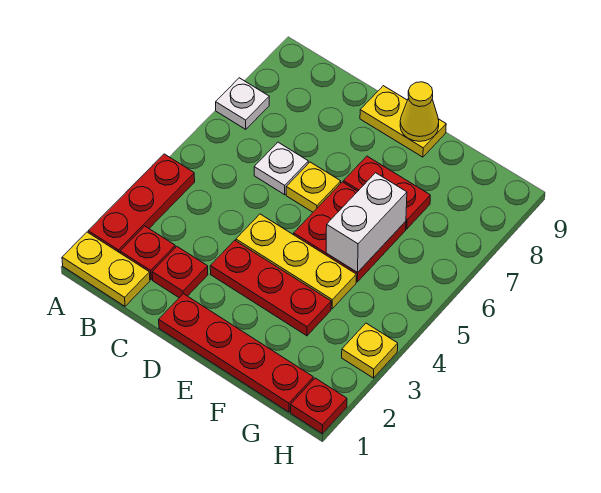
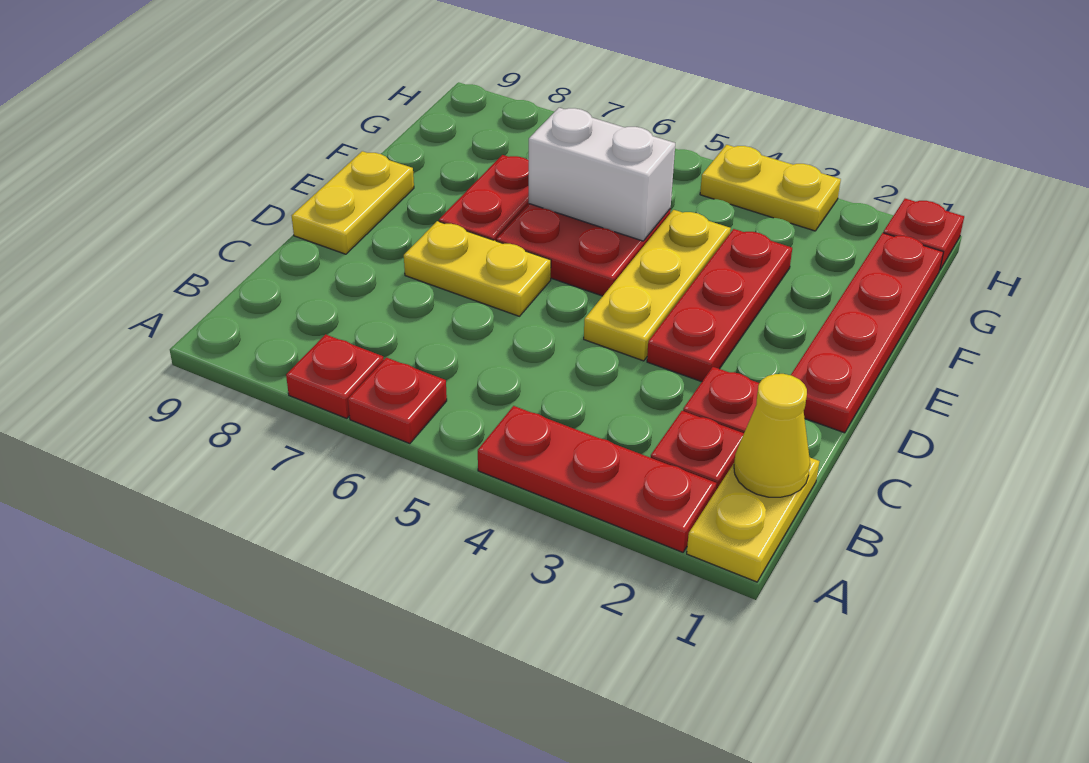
none -> red 1x1 plate [348,358,447,444]
white 1x1 plate [216,78,269,129] -> red 1x1 plate [286,334,384,418]
white 1x1 plate [254,142,308,195] -> none
yellow 1x1 plate [286,162,341,212] -> yellow 1x2 plate [404,221,551,316]
yellow 1x1 cone [400,82,439,141] -> yellow 1x1 cone moved to [734,374,810,497]
yellow 1x1 plate [342,323,398,378] -> yellow 1x2 plate [700,145,841,231]

